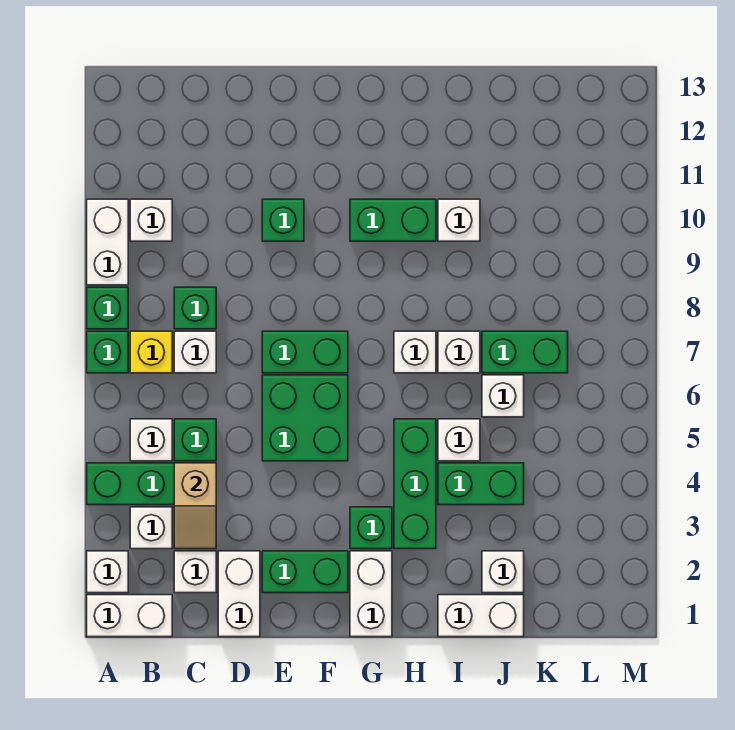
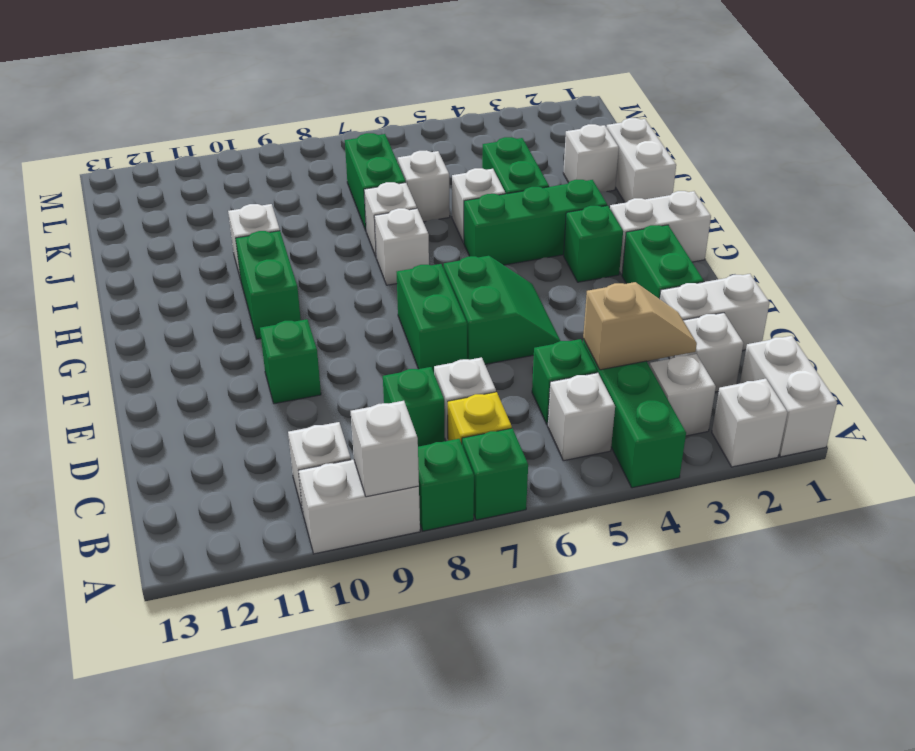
none -> white 1x1 brick [351,401,419,497]
green 2x2 brick [262,375,348,461] -> green 2x2 slope [444,256,560,364]

